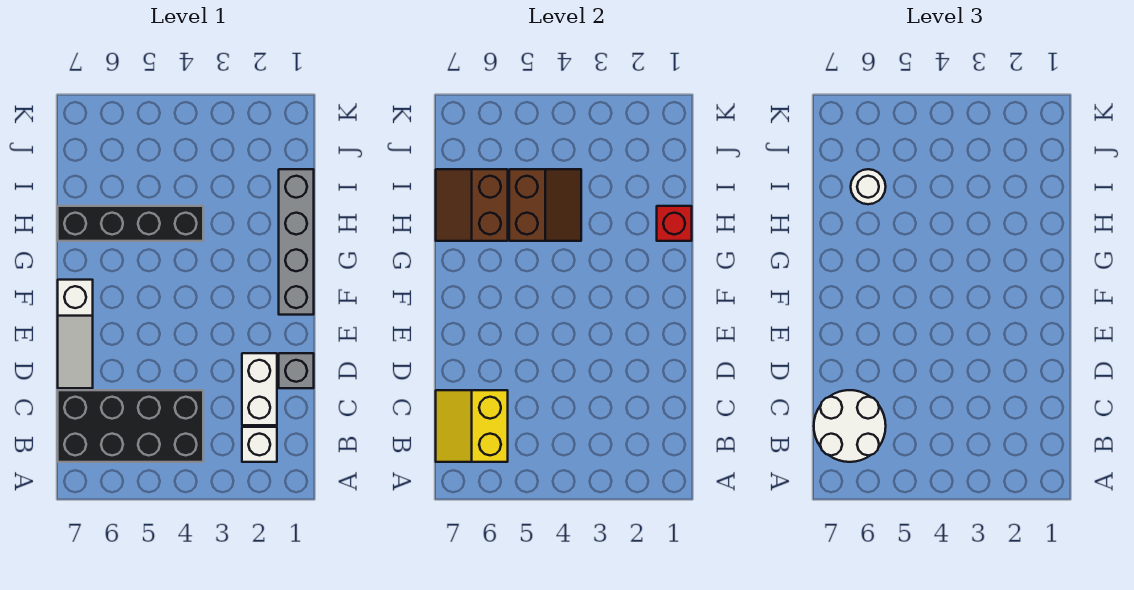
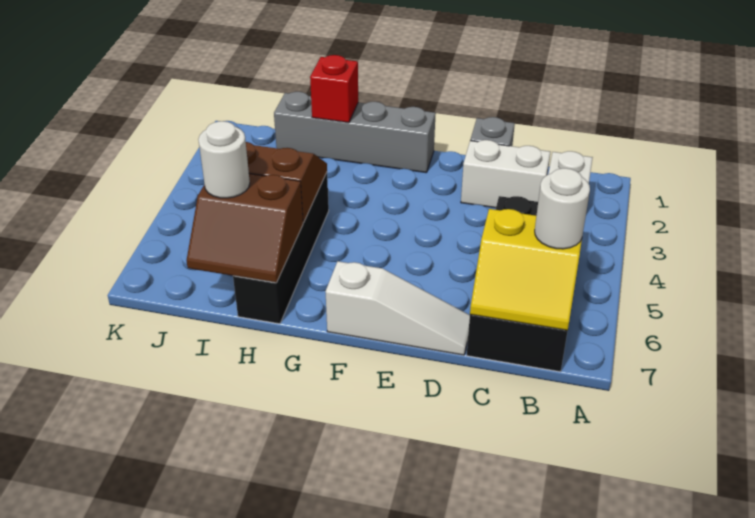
white 2x2 round brick [814,390,886,462] -> white 1x1 round brick [535,168,590,249]

